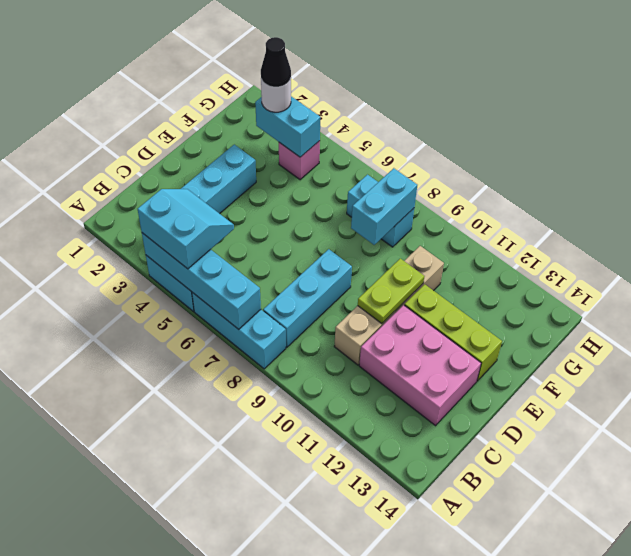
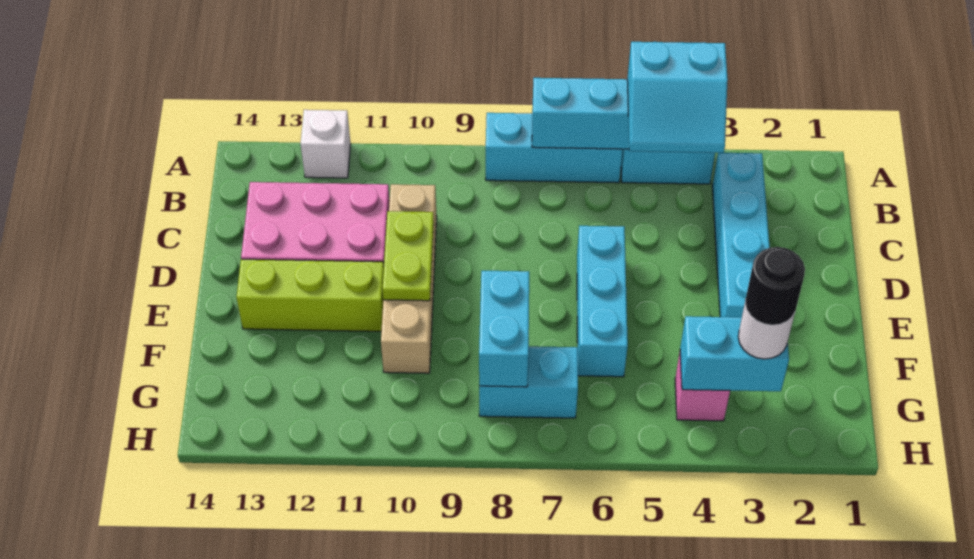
none -> white 1x1 brick [301,110,351,178]
cyan 1x3 brick [263,249,352,347] -> cyan 1x3 brick moved to [577,226,628,377]
black 1x1 cone [261,37,291,87] -> black 1x1 round brick [745,247,805,325]

